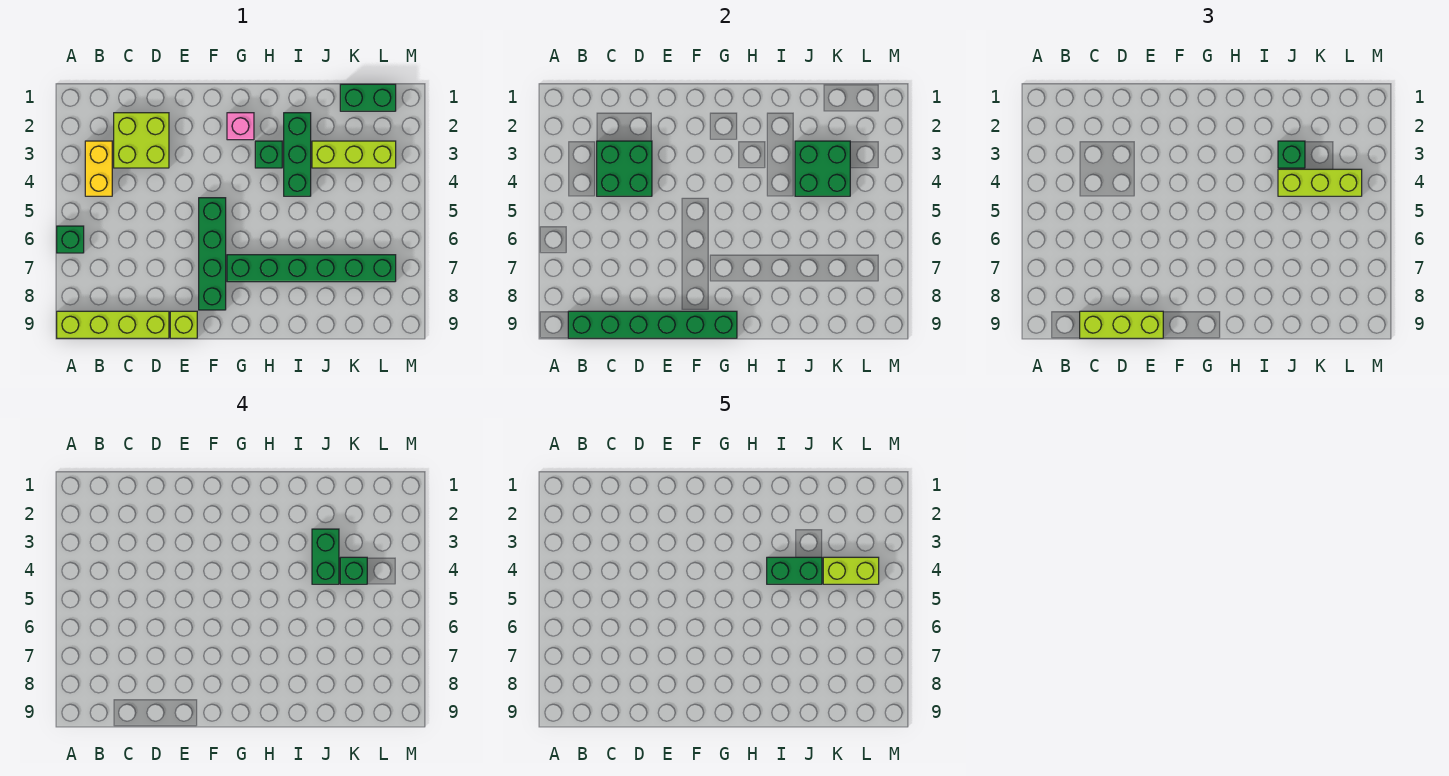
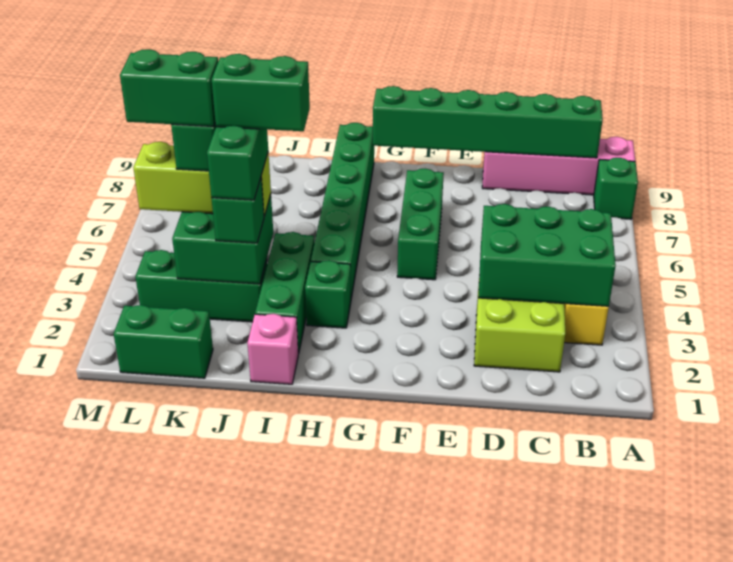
green 1x1 brick [57,226,84,253] -> green 1x1 brick moved to [594,158,638,219]
lime 1x4 brick [57,311,169,338] -> pink 1x4 brick [482,137,635,195]
green 2x2 brick [597,141,652,196] -> green 2x3 brick [478,204,616,307]
lime 1x3 brick [1080,311,1163,338] -> none
lime 1x1 brick [170,311,197,338] -> none
green 1x4 brick [199,198,226,310] -> green 1x3 brick [397,169,444,280]
pink 1x1 brick [227,113,254,140] -> pink 1x1 brick moved to [247,314,298,384]
green 1x6 brick [227,255,396,282] -> green 1x6 brick turned to [311,123,374,298]
lime 1x3 brick [312,141,396,168] -> green 1x3 brick [135,250,267,322]
lime 1x2 brick [823,557,879,584] -> green 1x2 brick [120,49,218,126]

